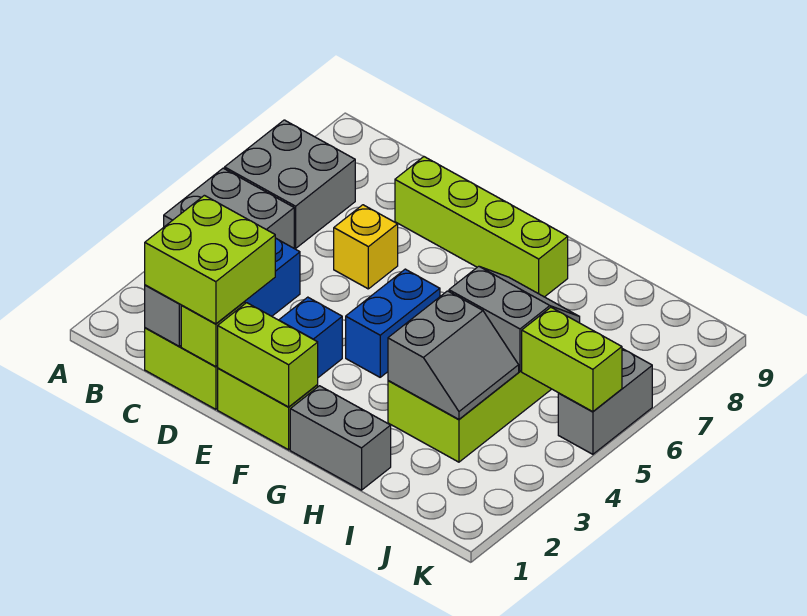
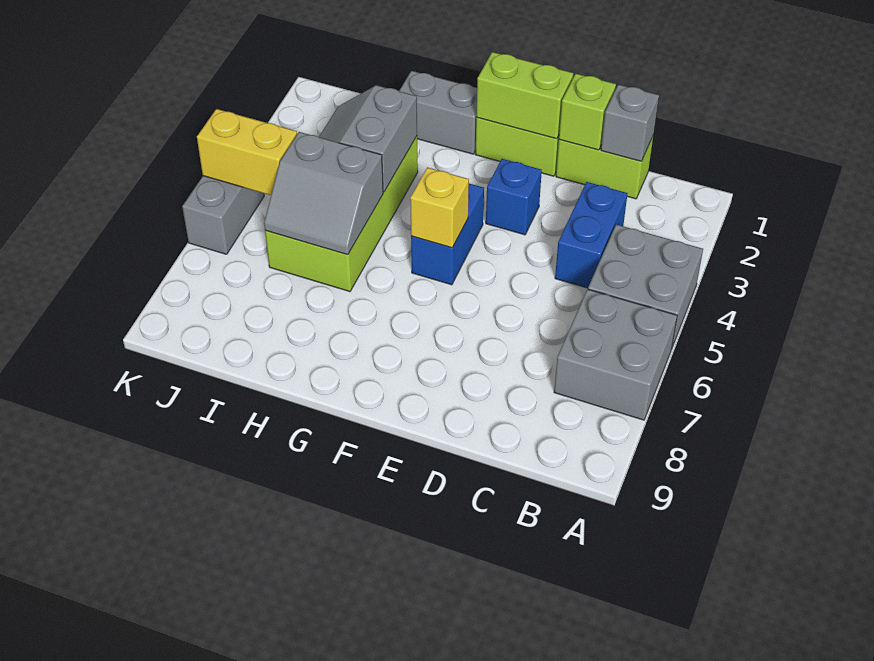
lime 2x2 brick [145,195,275,324] -> none
yellow 1x1 brick [334,205,398,289] -> yellow 1x1 brick moved to [410,167,469,248]
lime 1x4 brick [395,157,568,297] -> none
lime 1x2 brick [521,307,622,412] -> yellow 1x2 brick [197,109,297,195]

